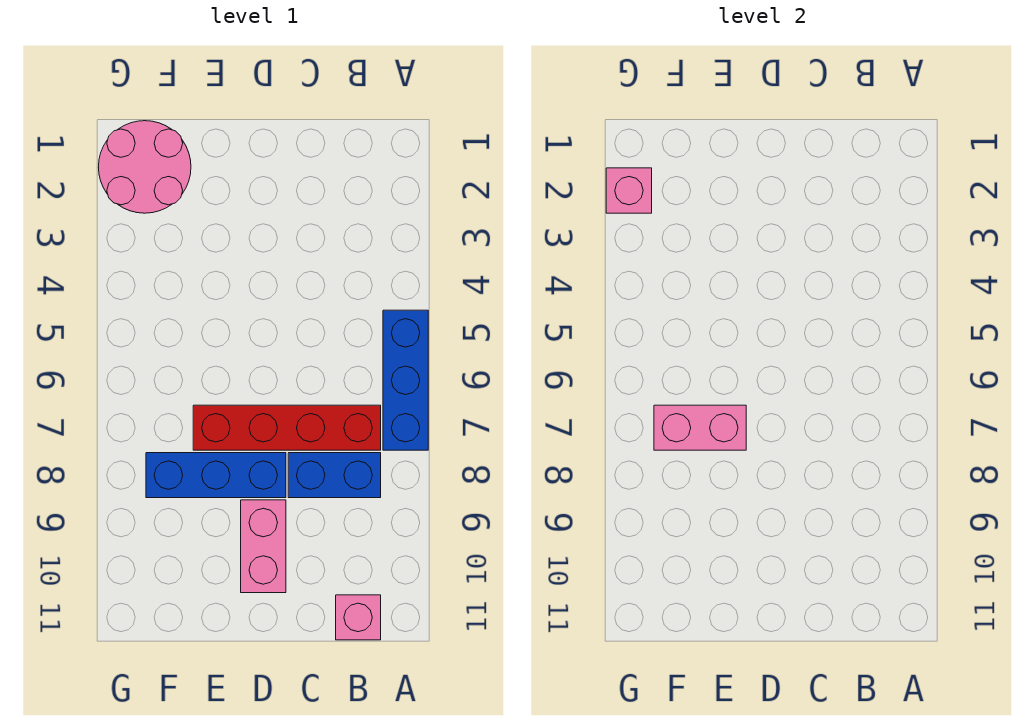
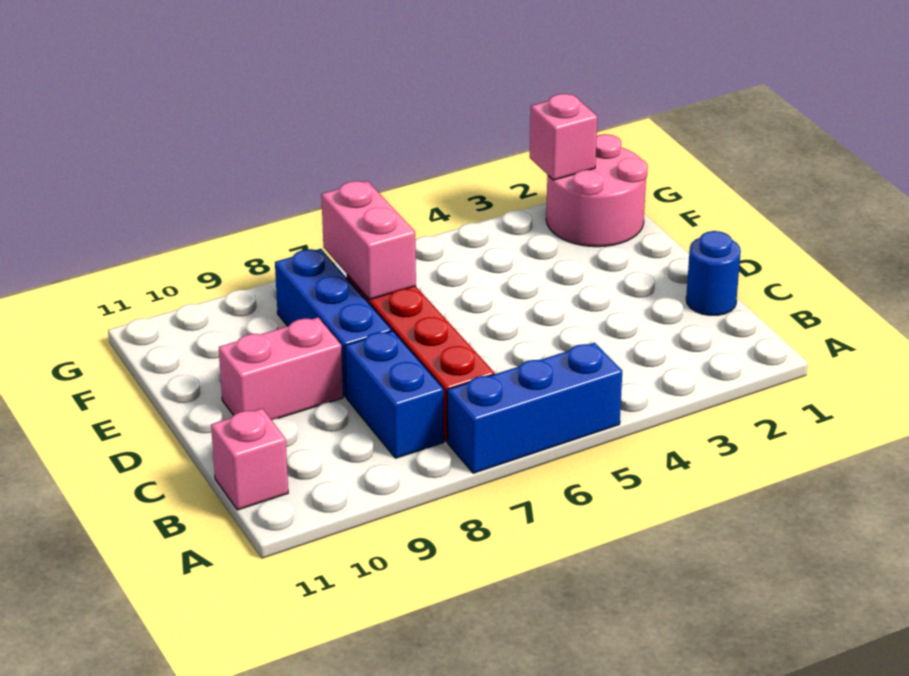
none -> blue 1x1 round brick [686,231,741,315]

